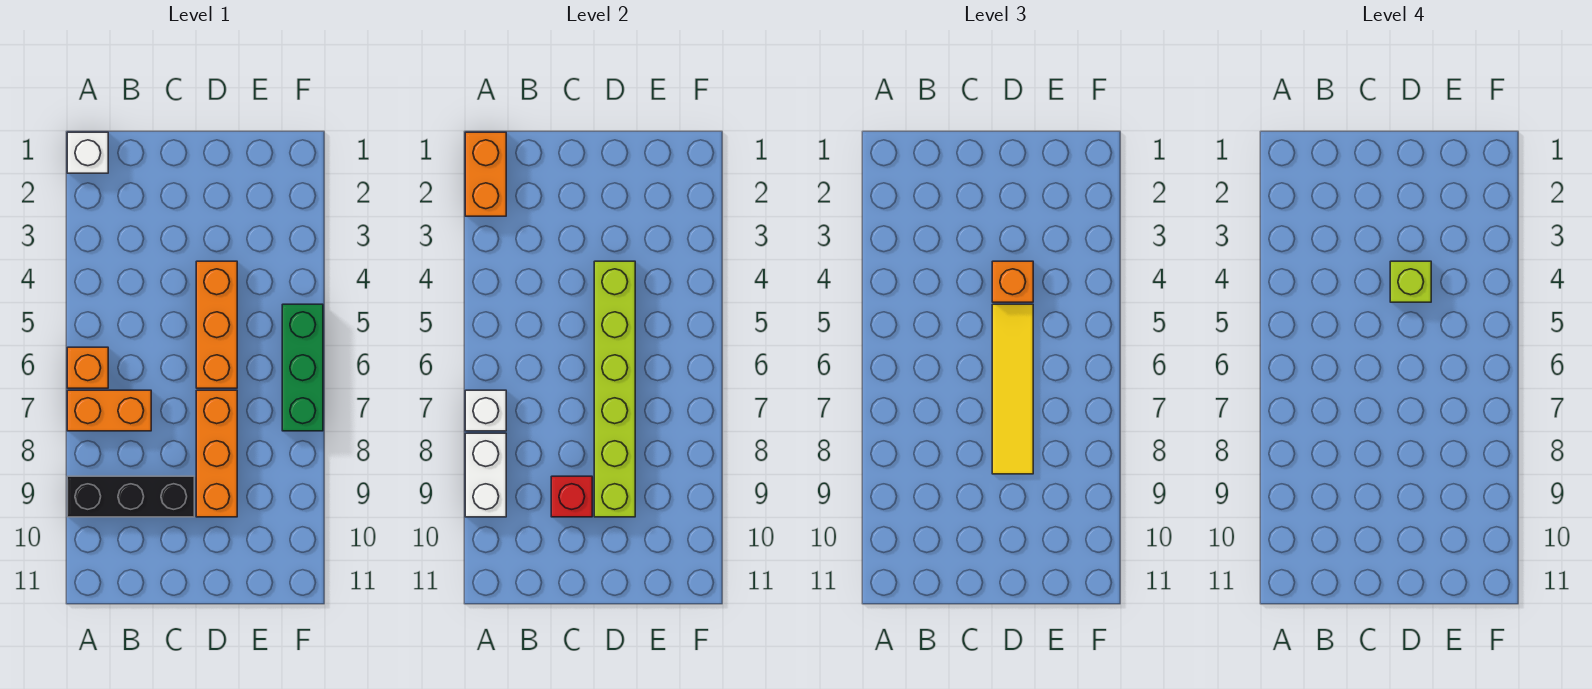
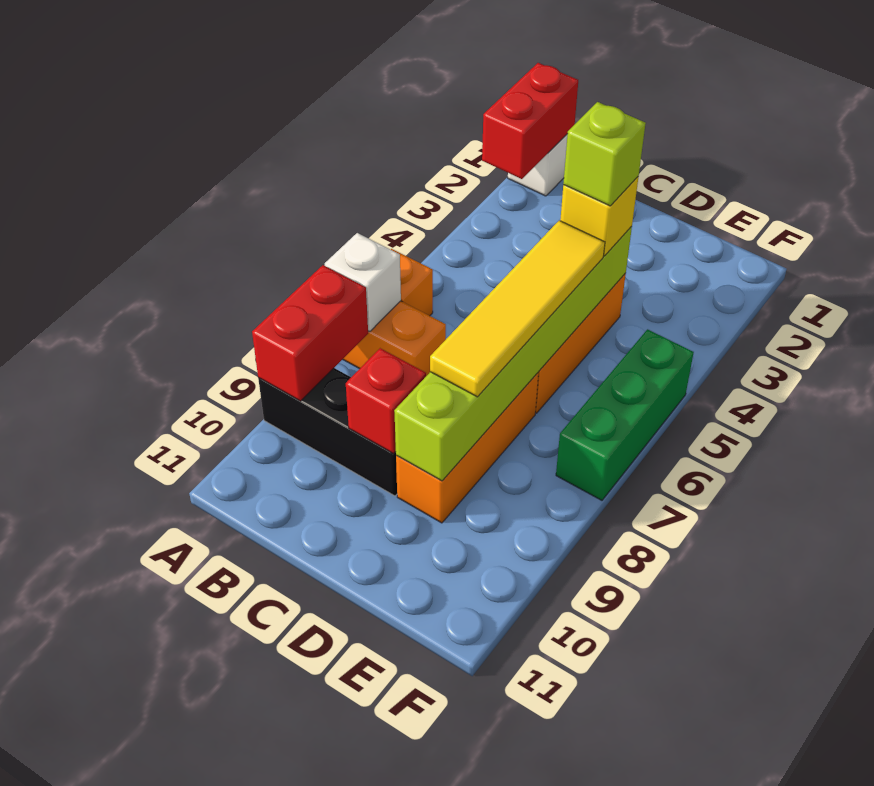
orange 1x2 brick [465,132,506,216] -> red 1x2 brick [482,63,578,179]
white 1x2 brick [465,433,506,517] -> red 1x2 brick [252,265,368,401]
orange 1x1 brick [992,261,1033,302] -> yellow 1x1 brick [560,177,638,256]

